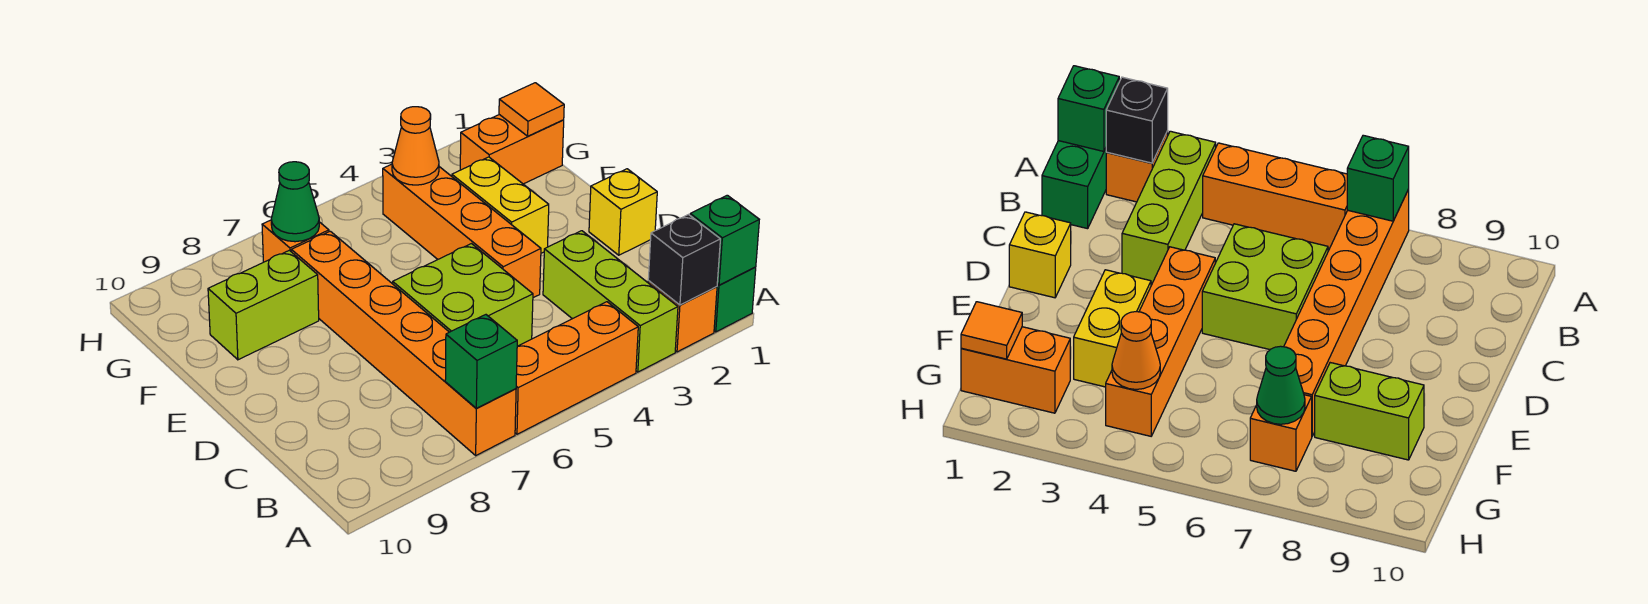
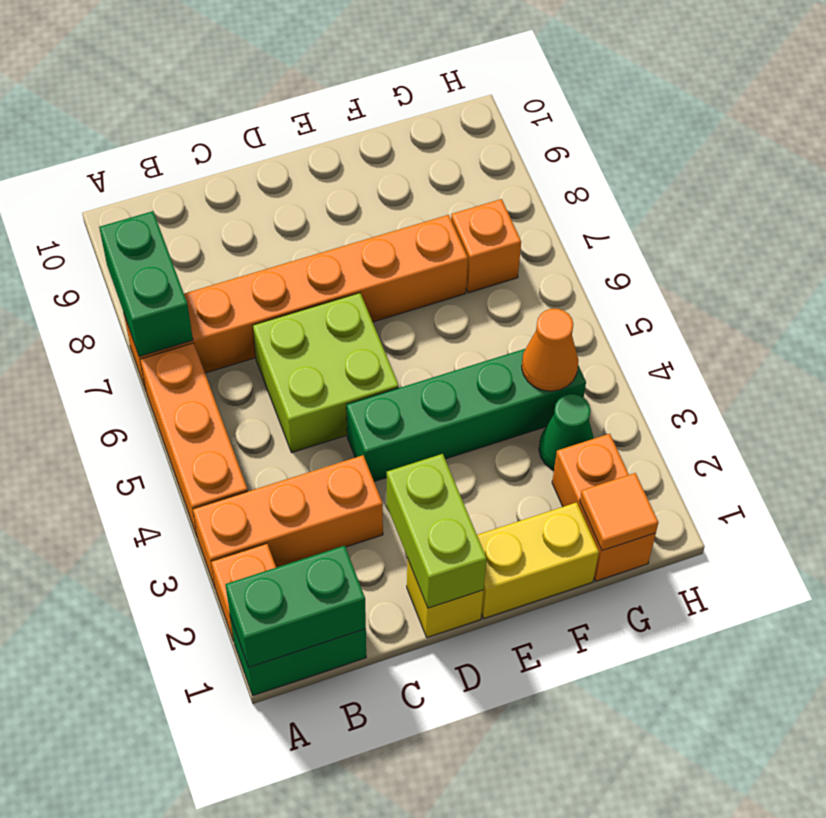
green 1x1 brick [690,195,759,285] -> green 1x2 brick [225,546,366,667]
black 1x1 brick [648,215,720,305] -> none
lime 1x3 brick [543,231,678,372] -> orange 1x3 brick [193,455,383,589]
green 1x1 brick [445,315,517,408] -> green 1x2 brick [99,211,193,357]
orange 1x4 brick [383,164,541,298] -> green 1x4 brick [346,349,586,481]
yellow 1x2 brick [452,157,549,253] -> yellow 1x2 brick moved to [477,502,599,618]
lime 1x2 brick [208,250,319,360] -> lime 1x2 brick moved to [387,454,487,608]
green 1x1 cone [271,162,319,242] -> green 1x1 cone moved to [539,394,594,470]

